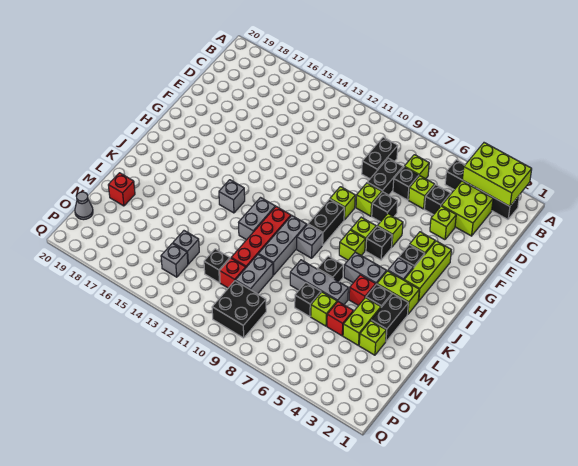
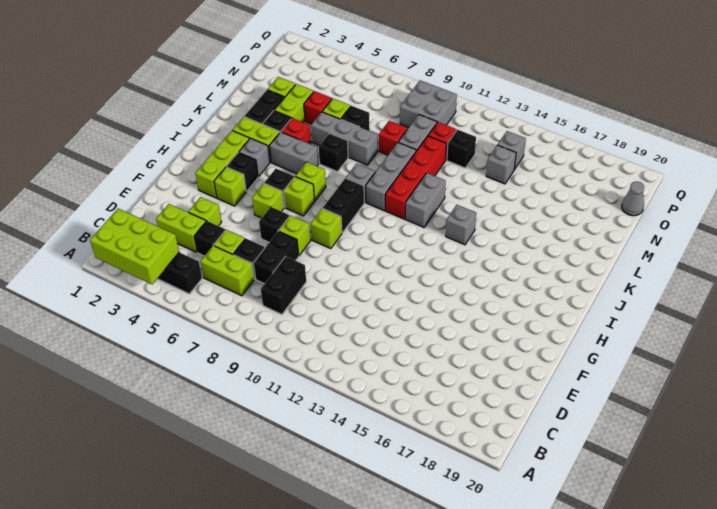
lime 2x2 brick [442,181,493,236] -> lime 1x2 brick [156,204,206,252]
lime 1x1 brick [404,155,429,179] -> lime 1x2 brick [201,246,254,296]
red 1x1 brick [108,173,135,206] -> red 1x1 brick moved to [379,121,407,155]
black 2x2 brick [212,281,266,338] -> grey 2x2 brick [400,80,457,128]

